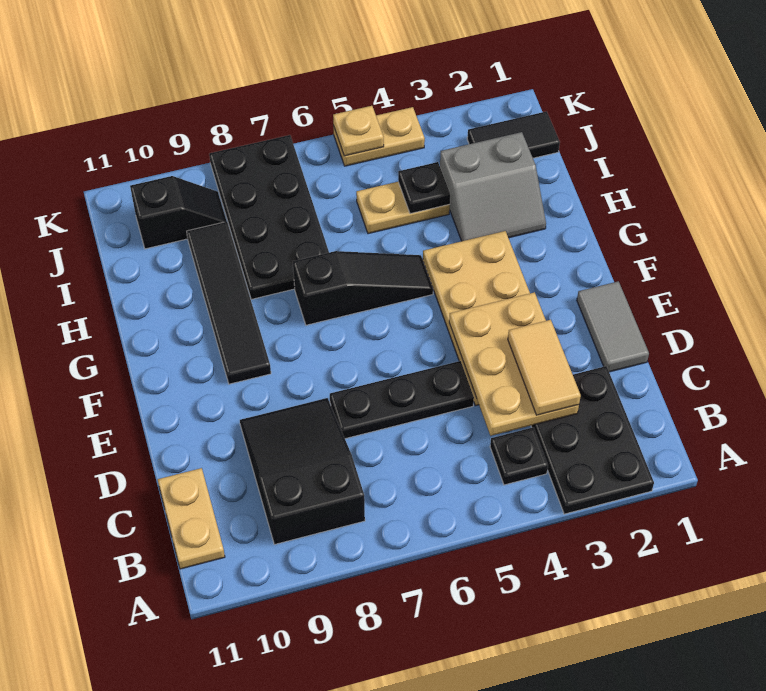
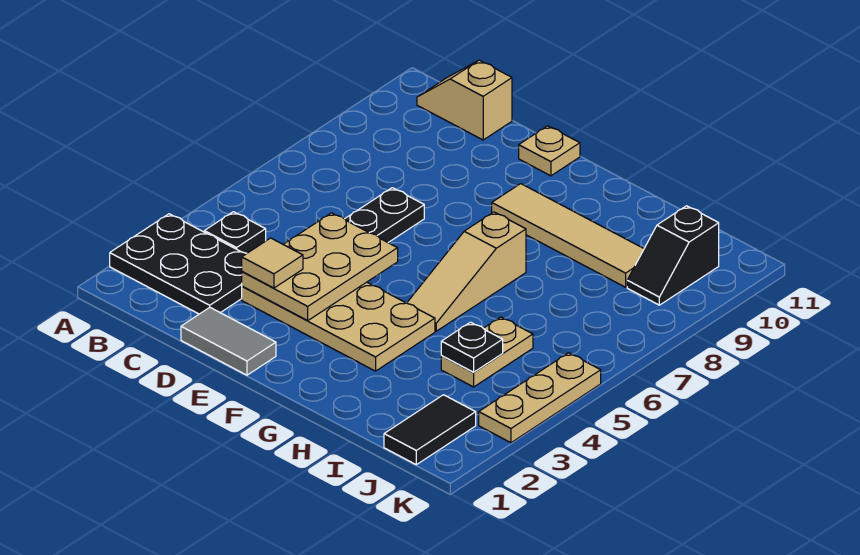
black 2x3 slope [240,398,365,544] -> none
tan 1x2 plate [158,468,225,569] -> tan 1x2 slope [417,60,512,140]
tan 2x3 plate [449,292,579,436] -> tan 2x3 plate turned to [242,213,398,320]
tan 1x2 tile [508,320,581,415] -> tan 1x1 tile [242,238,303,288]
black 1x4 tile [187,222,271,384] -> tan 1x4 tile [492,184,644,287]
black 1x3 slope [293,251,433,325] -> tan 1x3 slope [407,212,526,331]
grey 2x2 slope [440,132,546,241] -> none
black 2x4 plate [209,135,329,299] -> none
tan 1x2 plate [334,107,425,166] -> tan 1x3 plate [479,353,601,443]
tan 1x1 plate [333,106,384,156] -> tan 1x1 plate moved to [519,126,580,176]

